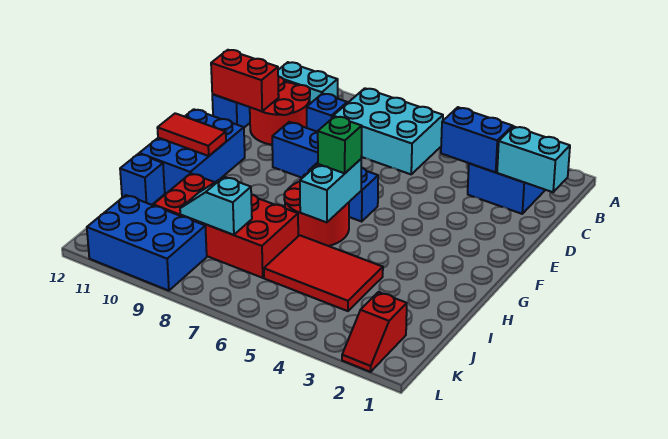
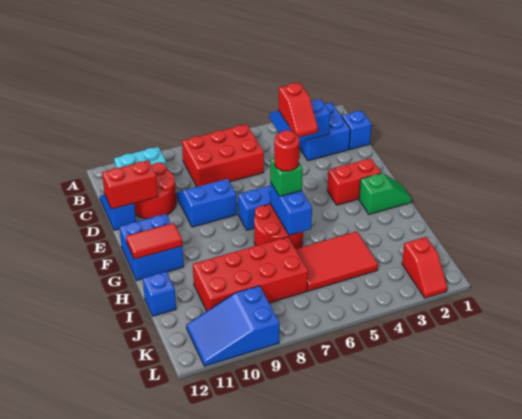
cyan 2x3 brick [333,88,443,174] -> red 2x3 brick [182,124,264,187]
cyan 1x2 brick [497,127,570,192] -> none
none -> red 1x2 slope [279,82,318,137]
blue 1x1 brick [307,94,347,132] -> blue 1x1 brick moved to [342,111,372,150]
none -> red 1x2 brick [327,158,381,205]
blue 2x3 brick [139,109,245,193] -> blue 2x2 brick [119,214,184,280]
none -> green 1x2 slope [359,173,412,214]
cyan 1x2 brick [300,159,361,222] -> blue 1x2 brick [270,182,312,235]
none -> red 1x1 round brick [274,130,299,171]
cyan 1x2 slope [180,177,252,235] -> none
blue 2x3 brick [87,195,207,291] -> blue 2x3 slope [186,286,279,366]

